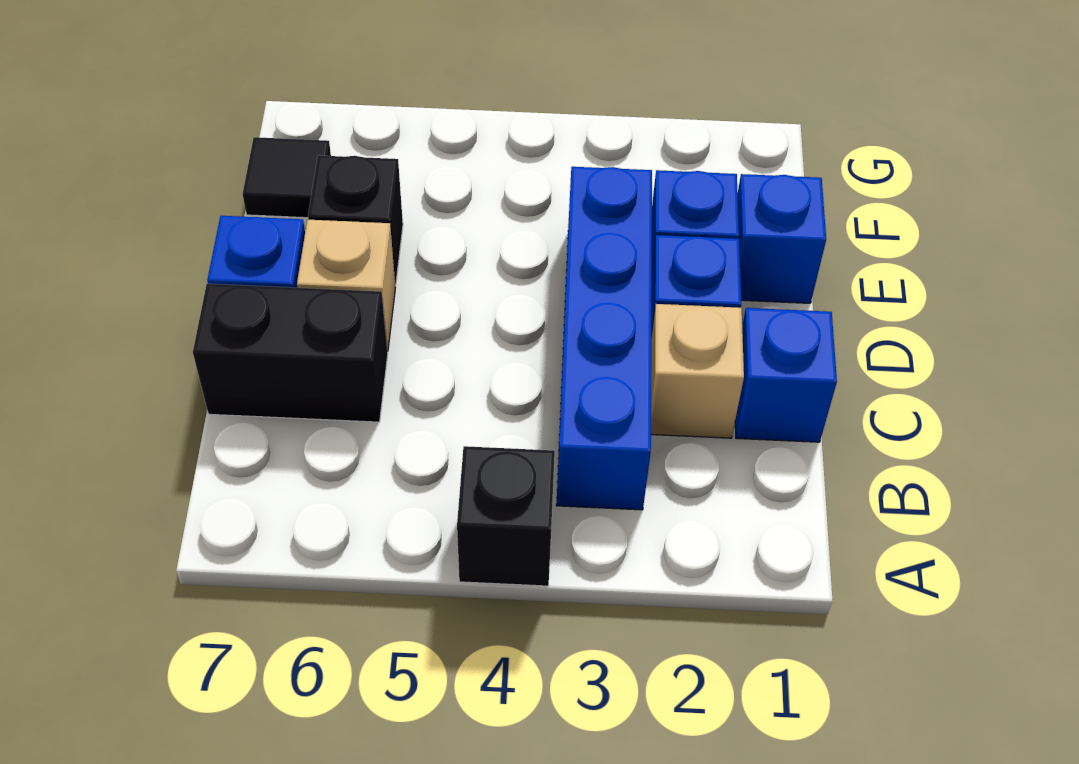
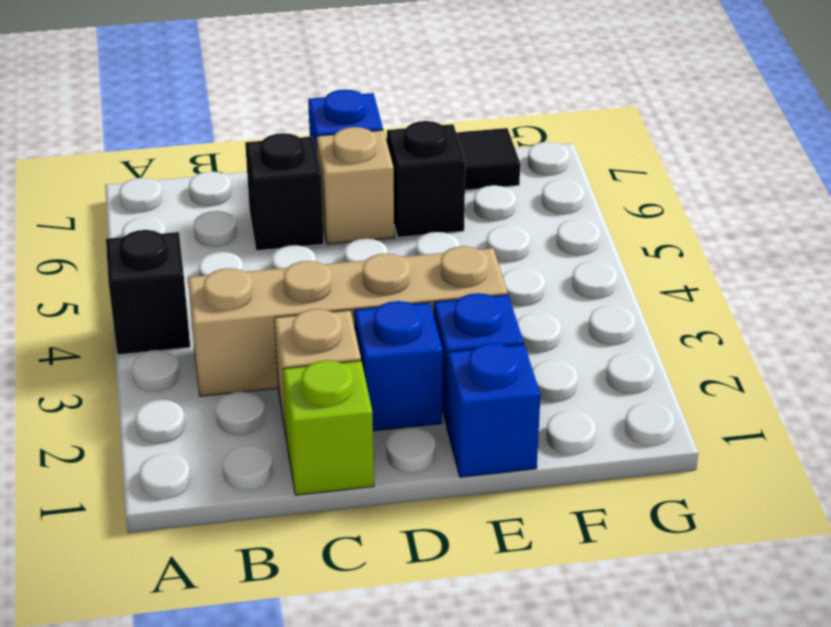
blue 1x4 brick [556,167,652,510] -> tan 1x4 brick [188,246,508,396]
blue 1x1 brick [735,308,837,442] -> lime 1x1 brick [283,360,374,495]
black 1x2 brick [193,284,388,422] -> black 1x1 brick [245,133,324,251]

